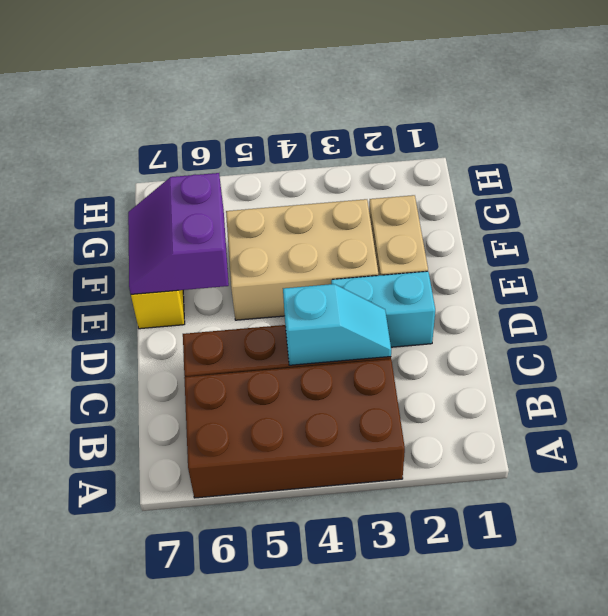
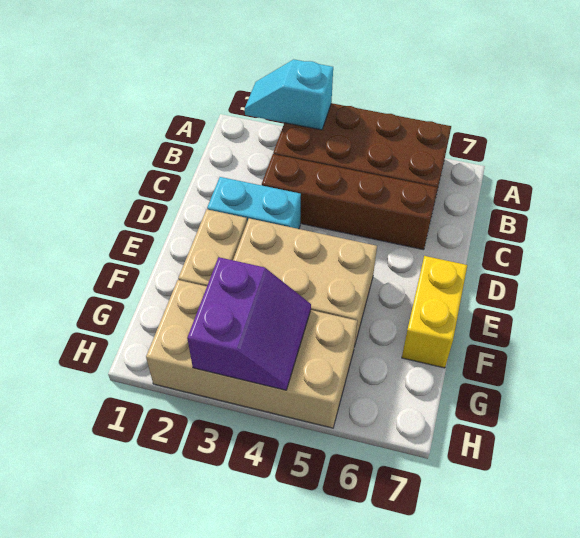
cyan 1x2 slope [283,284,391,365] -> cyan 1x2 slope moved to [245,60,333,130]
purple 2x2 slope [128,173,229,294] -> purple 2x2 slope moved to [187,257,311,390]
none -> tan 2x4 brick [146,280,357,428]

